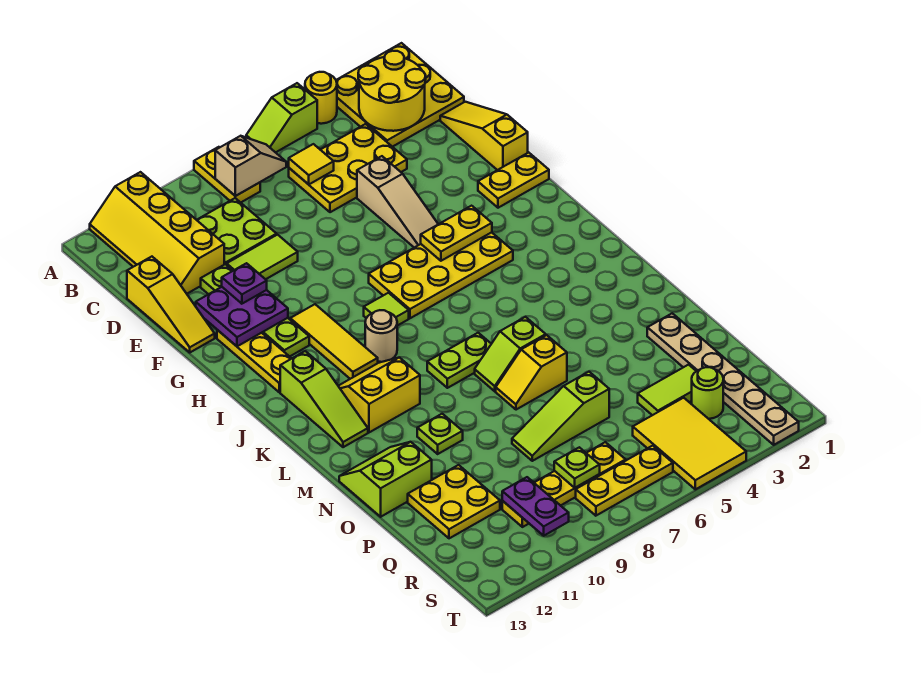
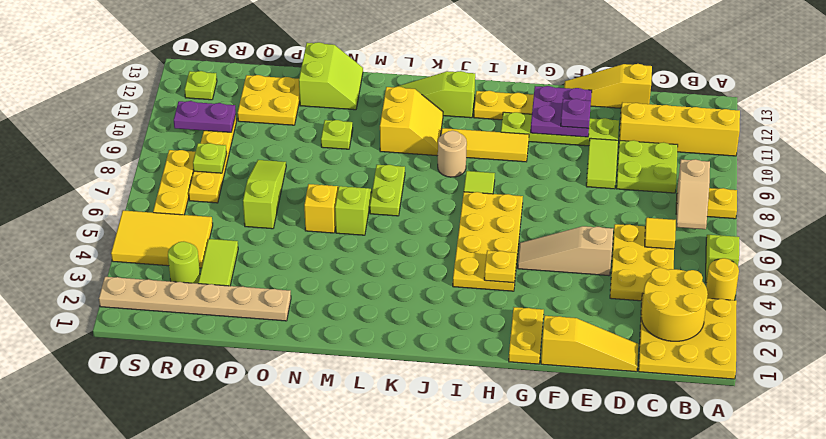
yellow 1x2 plate [421,206,492,261] -> yellow 1x1 plate [484,250,517,283]
none -> lime 1x1 plate [185,71,217,100]

